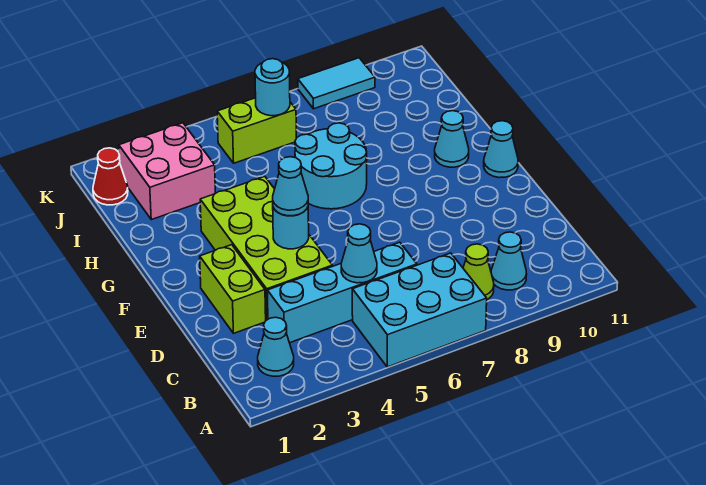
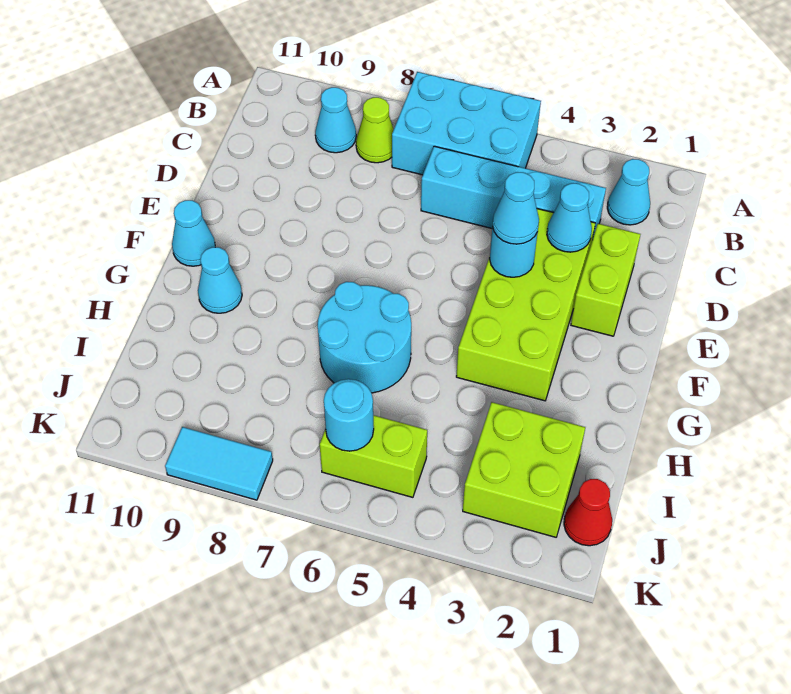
cyan 1x1 cone [341,224,377,283] -> cyan 1x1 cone moved to [547,183,592,252]
pink 2x2 brick [119,123,215,220] -> lime 2x2 brick [463,402,585,537]

